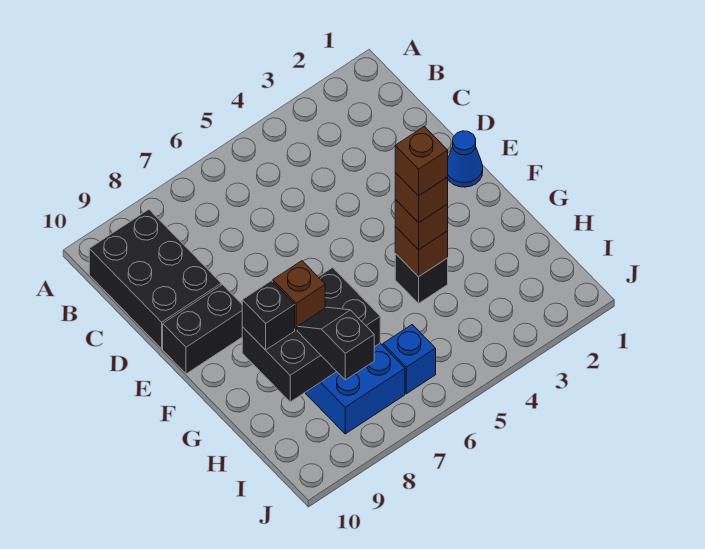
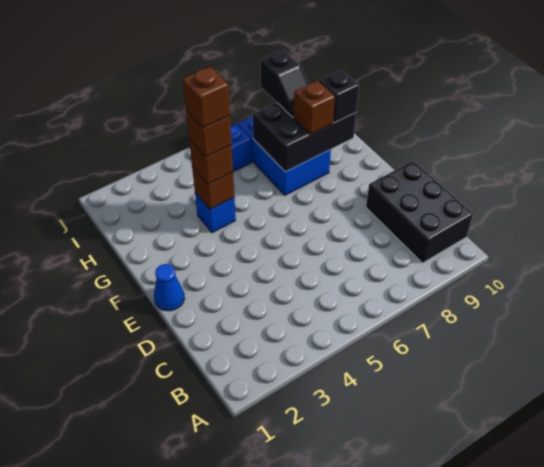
black 1x2 brick [163,285,243,374] -> none
black 1x1 brick [395,254,448,303] -> blue 1x1 brick [195,193,236,233]

